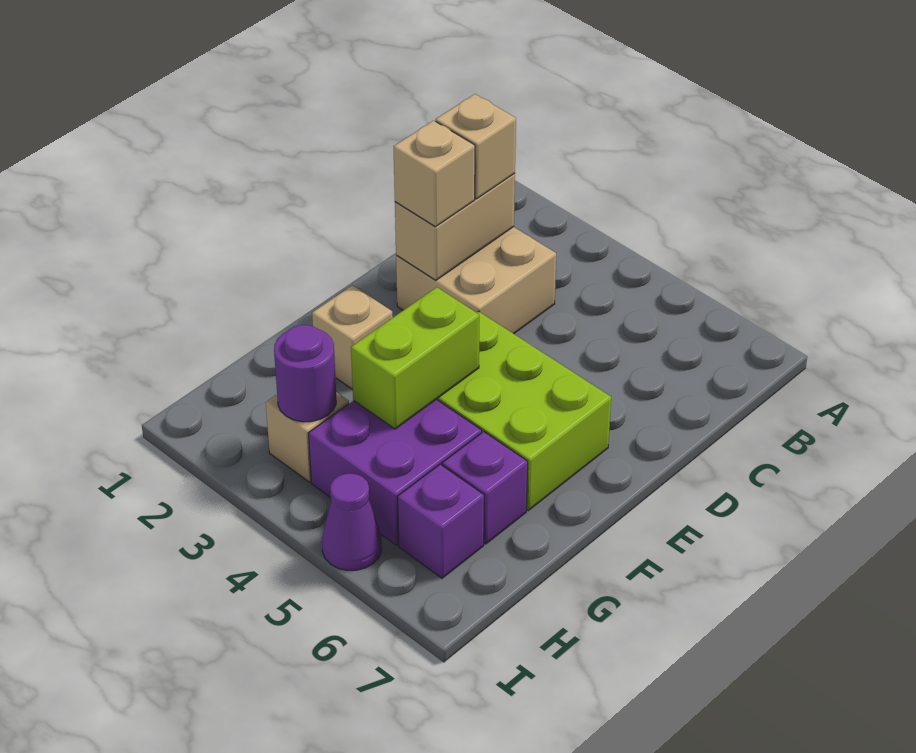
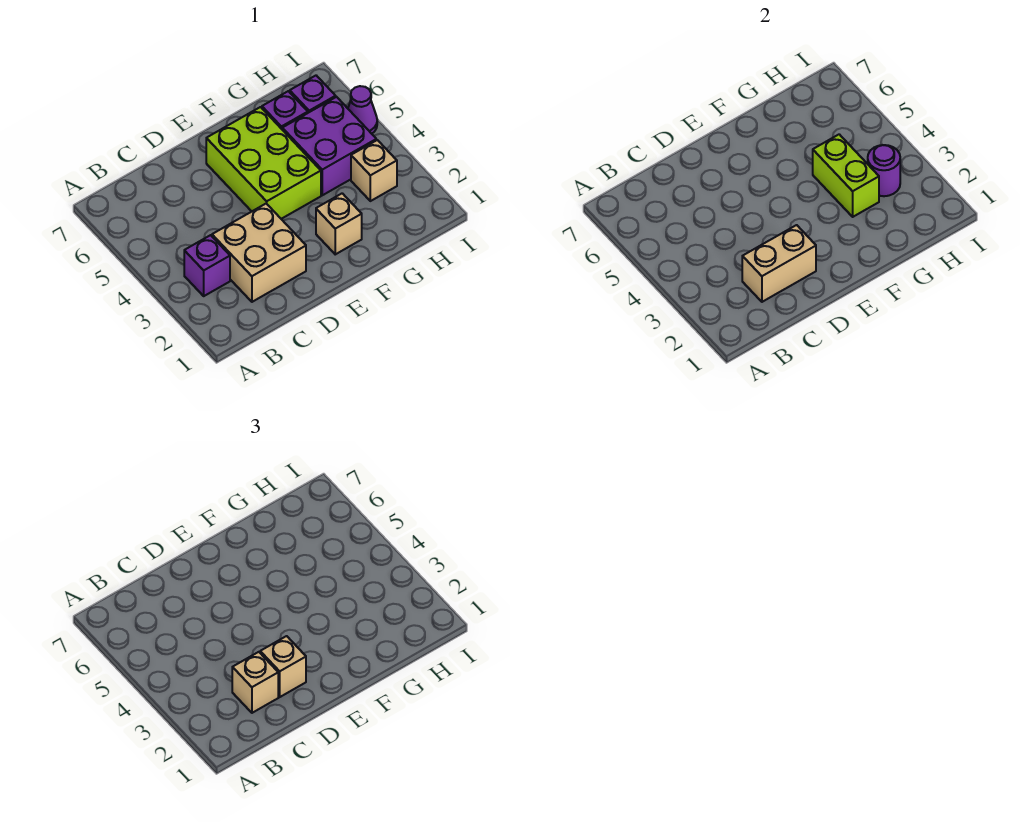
none -> purple 1x1 brick [184,235,230,296]
lime 1x2 brick [351,287,479,429] -> lime 1x2 brick turned to [813,134,879,217]

